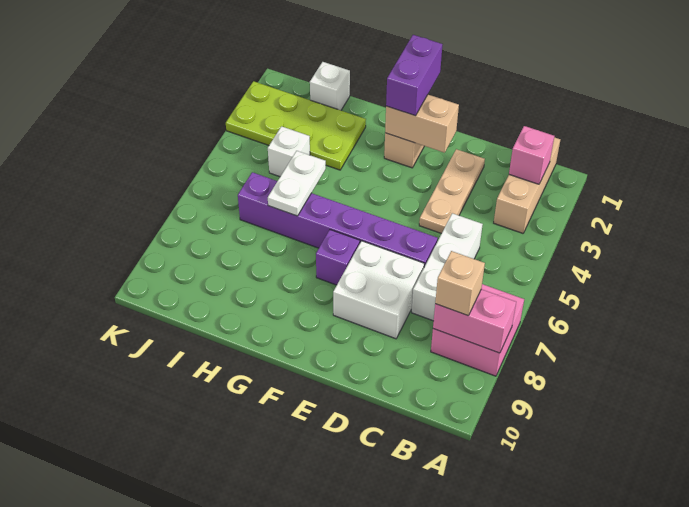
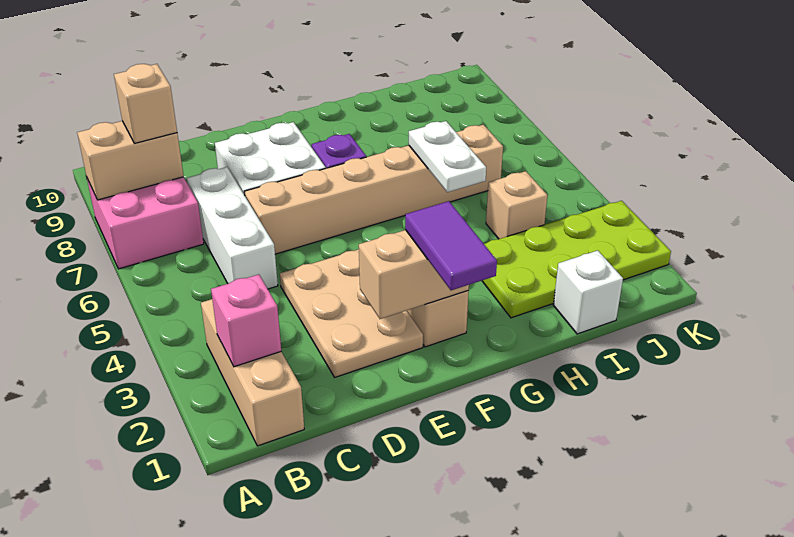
pink 1x2 brick [433,289,516,353] -> tan 1x2 brick [77,121,184,200]
tan 1x3 plate [419,149,485,234] -> tan 2x3 plate [280,249,423,377]
purple 1x6 brick [238,172,438,267] -> tan 1x6 brick [244,125,503,254]
purple 1x2 brick [386,35,442,116] -> purple 1x2 tile [405,201,497,290]
white 1x1 brick [268,126,310,177] -> tan 1x1 brick [486,171,547,239]

